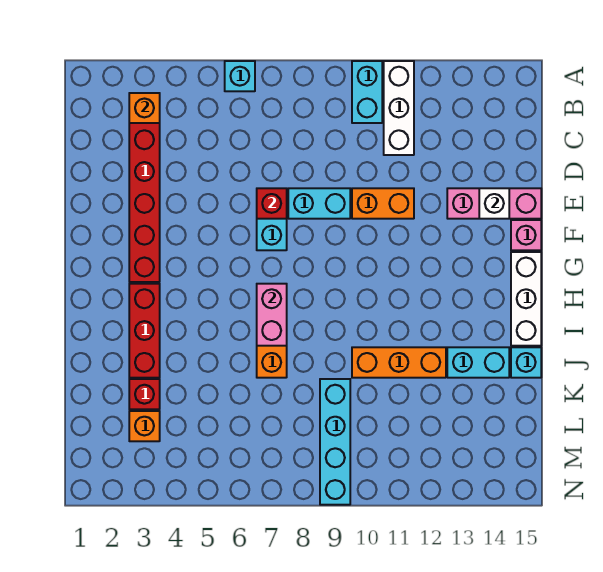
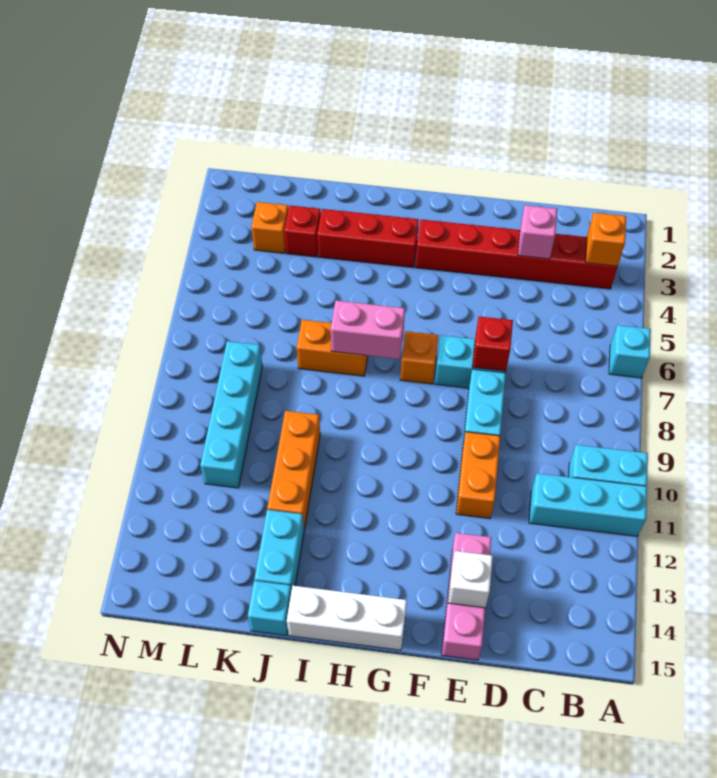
white 1x3 brick [384,61,414,155] -> cyan 1x3 brick [529,473,647,536]
pink 1x1 brick [511,220,541,250] -> pink 1x1 brick moved to [518,205,557,259]
none -> orange 1x1 brick [400,331,438,384]
cyan 1x4 brick [320,379,350,505] -> cyan 1x4 brick turned to [200,341,263,488]

